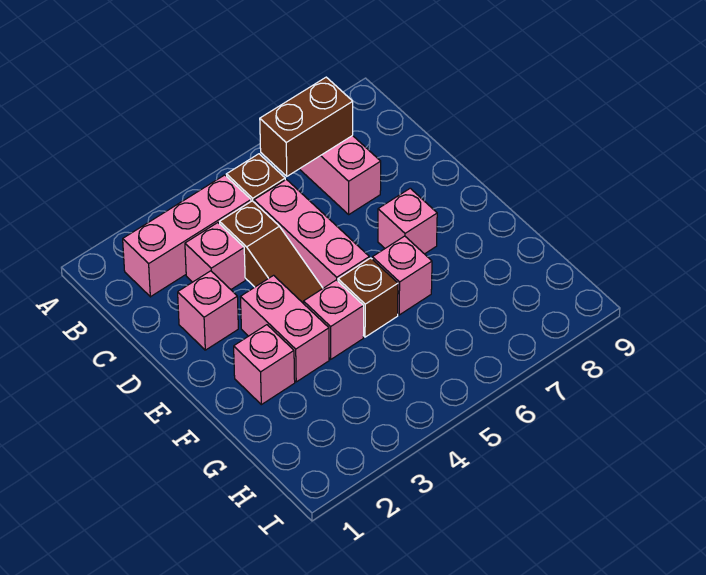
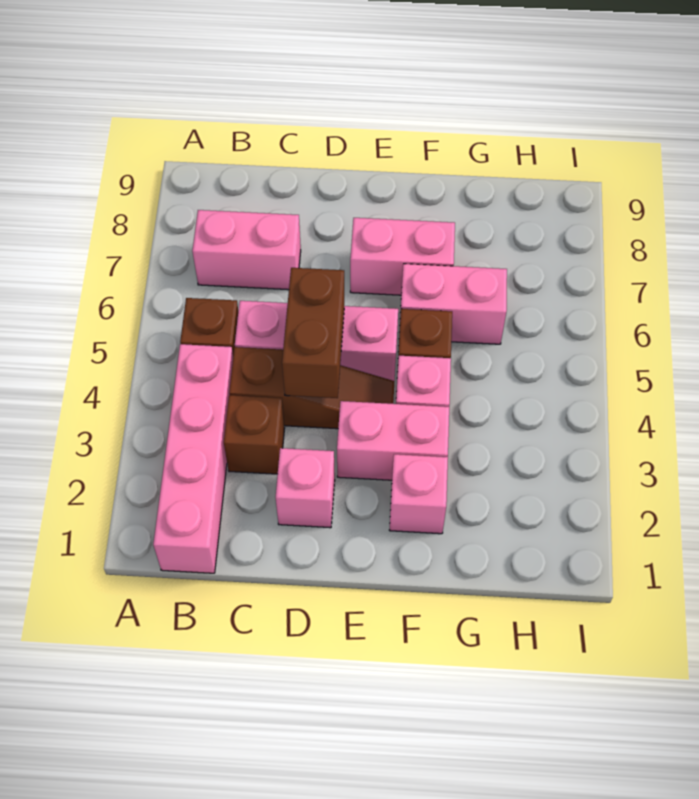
pink 1x3 brick [123,175,251,297] -> pink 1x4 brick [153,344,233,573]
brown 1x2 brick [260,77,353,176] -> brown 1x2 brick moved to [282,268,344,398]
pink 1x1 brick [185,223,245,289] -> brown 1x1 brick [224,395,285,474]
pink 1x1 brick [378,188,437,254] -> pink 1x2 brick [350,218,455,295]
pink 1x1 brick [372,236,432,315] -> pink 1x2 brick [399,264,507,344]

